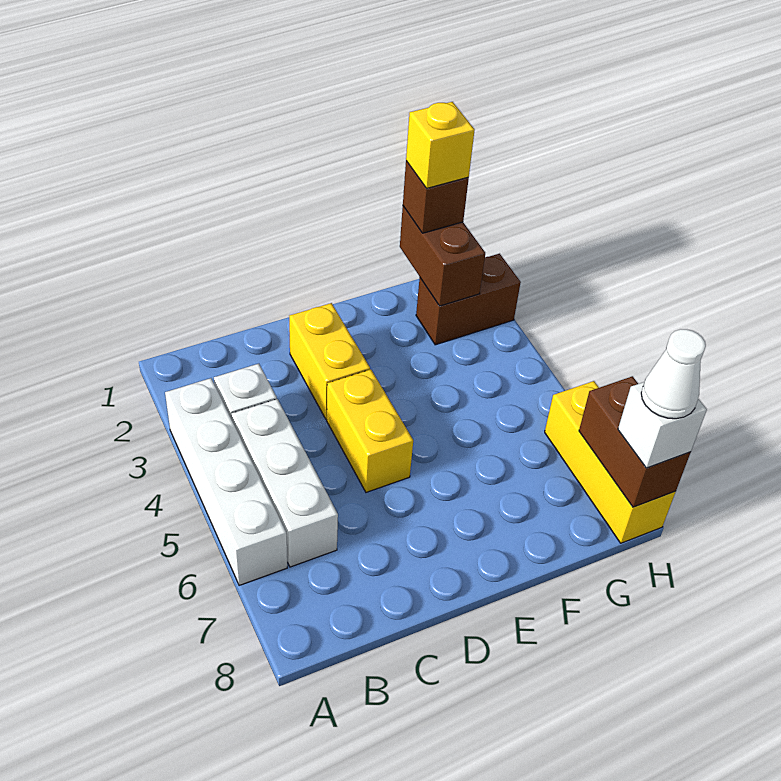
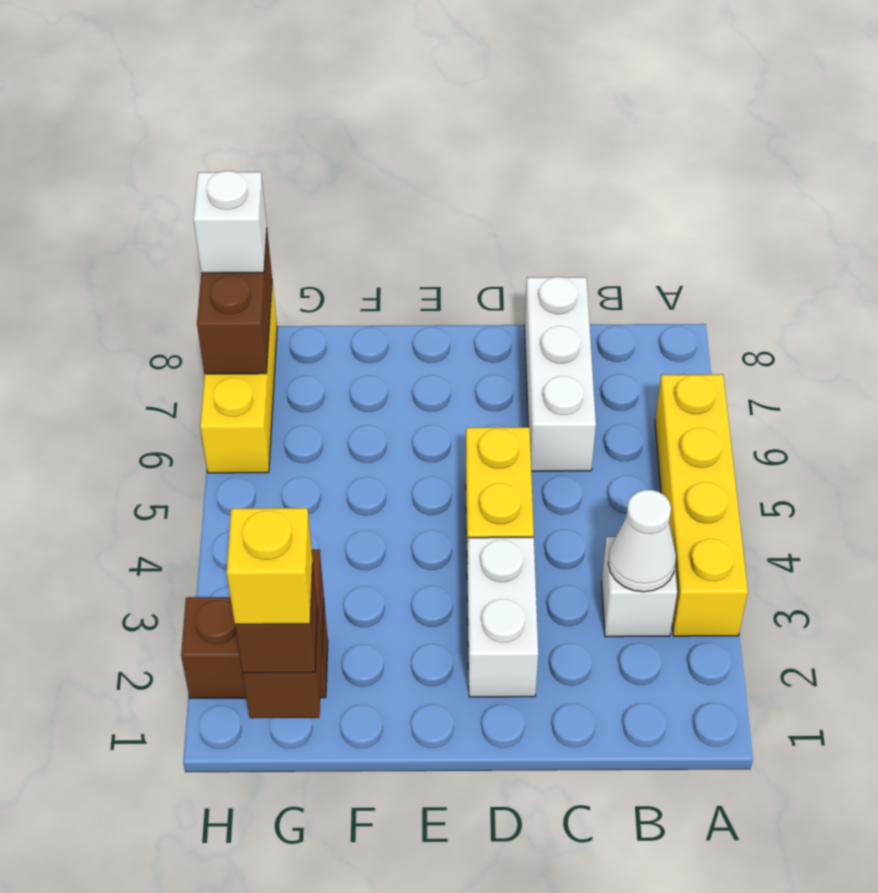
white 1x4 brick [165,378,287,586] -> yellow 1x4 brick [655,374,748,636]
white 1x3 brick [231,399,338,567] -> white 1x3 brick moved to [524,277,596,471]
yellow 1x2 brick [289,303,370,419] -> white 1x2 brick [467,537,538,697]
white 1x1 cone [641,329,706,419] -> white 1x1 cone moved to [608,490,676,592]

